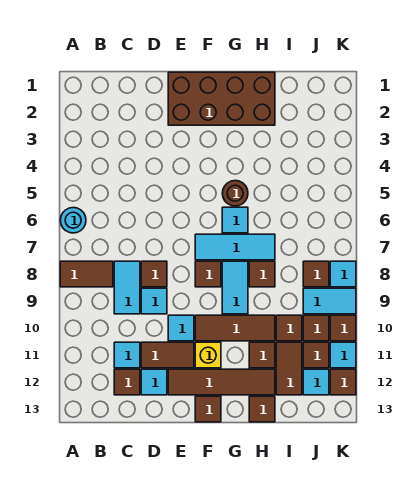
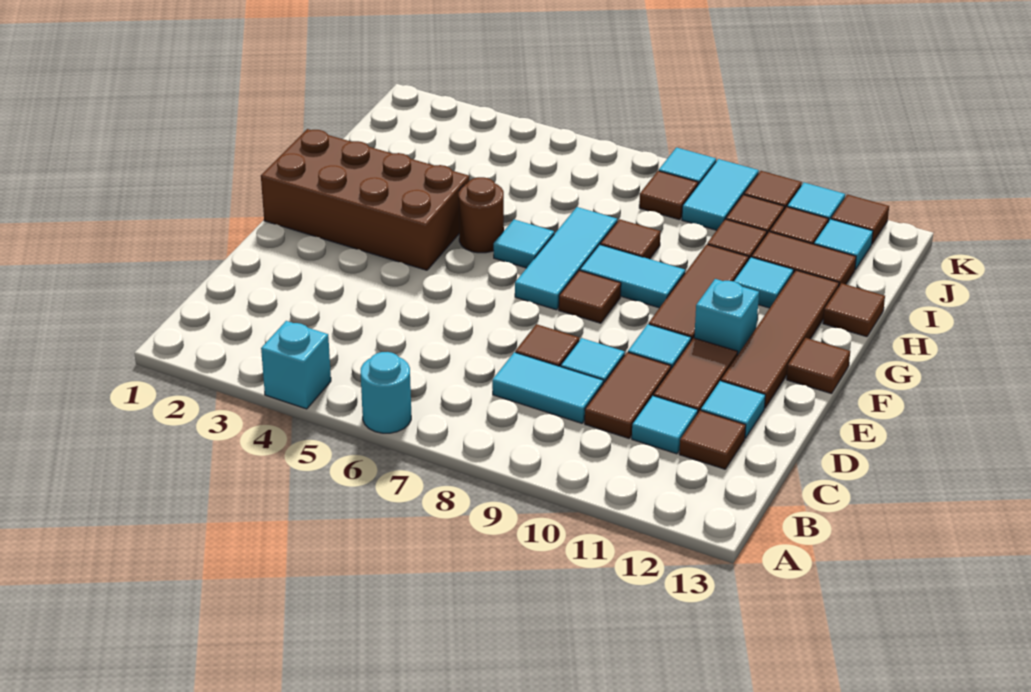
none -> cyan 1x1 brick [261,321,331,409]
brown 1x2 tile [60,261,113,287] -> brown 1x2 tile moved to [585,352,671,438]
brown 2x4 brick [168,72,275,125] -> brown 2x4 brick turned to [261,129,469,270]
yellow 1x1 brick [195,342,221,368] -> cyan 1x1 brick [694,279,759,355]
brown 1x1 tile [249,342,275,368] -> cyan 1x1 tile [734,257,793,308]

